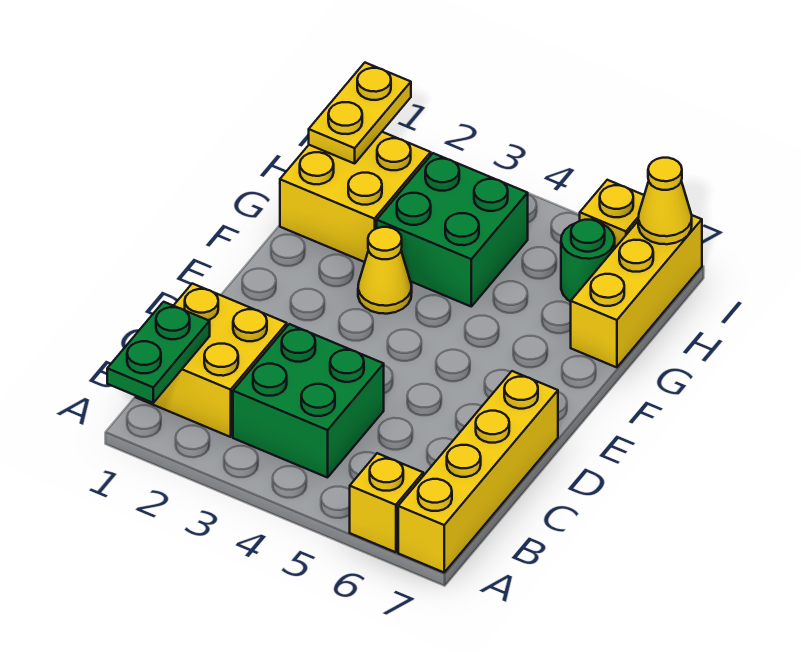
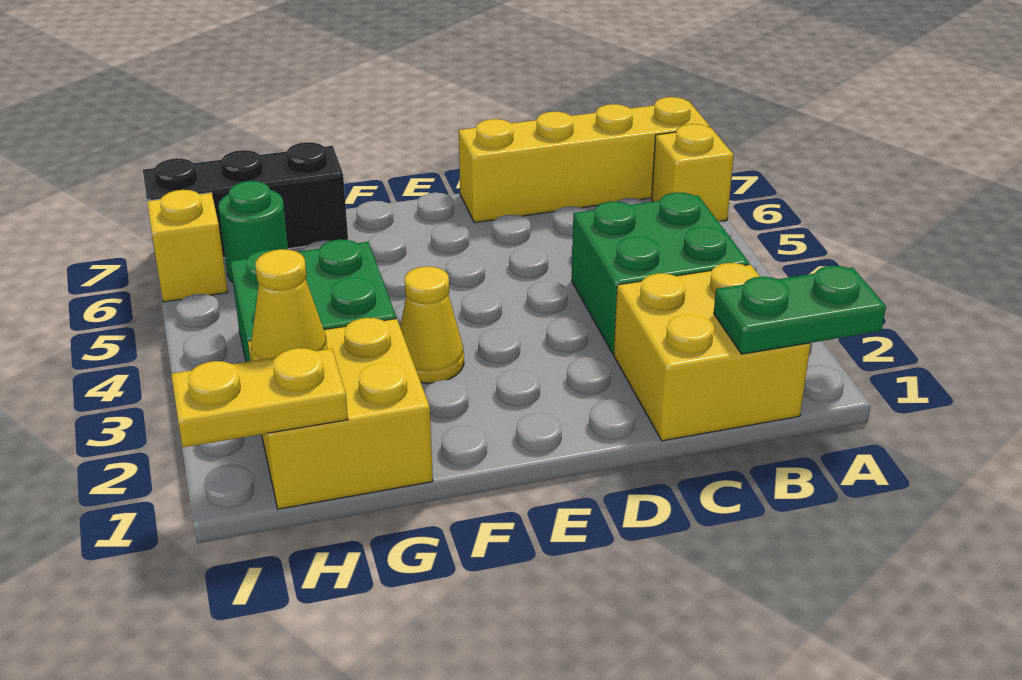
yellow 1x3 brick [571,215,702,367] -> black 1x3 brick [143,142,348,258]
yellow 1x1 cone [638,158,692,244] -> yellow 1x1 cone moved to [251,249,327,361]

